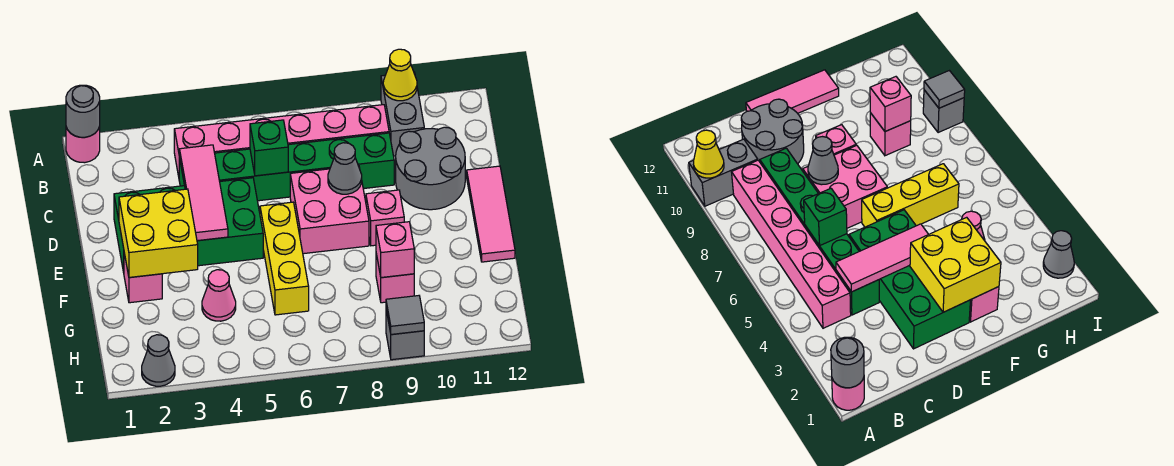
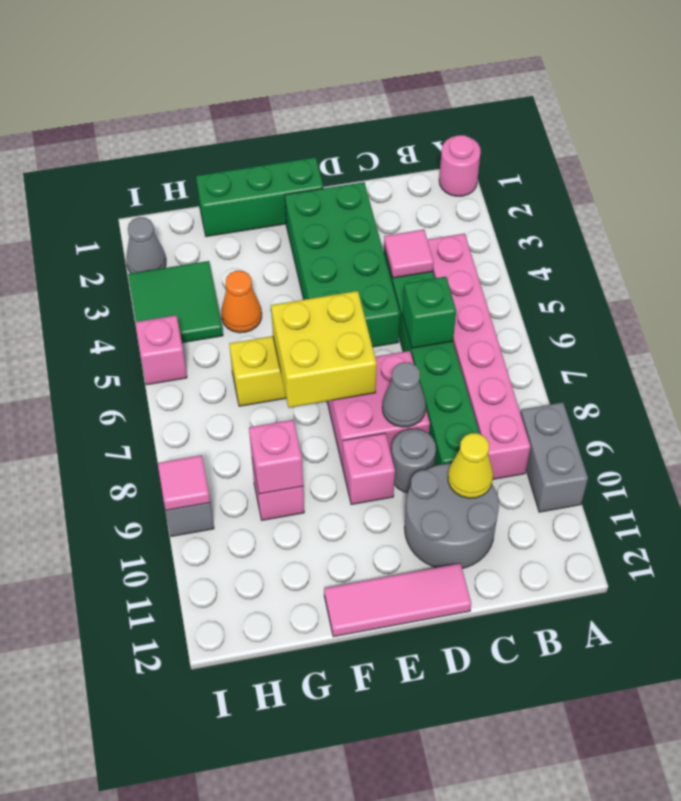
grey 1x1 round brick [66,85,100,137] -> grey 1x1 round brick moved to [391,429,436,493]
grey 1x2 brick [381,72,424,156] -> grey 1x2 brick turned to [521,402,588,512]
yellow 1x1 cone [383,49,417,101] -> yellow 1x1 cone moved to [448,433,493,498]
pink 1x3 tile [179,145,228,241] -> pink 1x1 tile [384,230,434,278]
none -> green 1x3 brick [196,157,323,237]
yellow 2x2 brick [119,189,198,277] -> yellow 2x2 brick moved to [271,291,377,408]
pink 1x1 brick [124,253,162,303] -> pink 1x1 brick moved to [135,315,187,385]
pink 1x1 cone [202,270,236,321] -> orange 1x1 cone [221,271,262,333]
none -> green 2x2 tile [128,261,223,343]
grey 1x1 tile [386,296,424,334] -> pink 1x1 tile [158,455,210,510]

